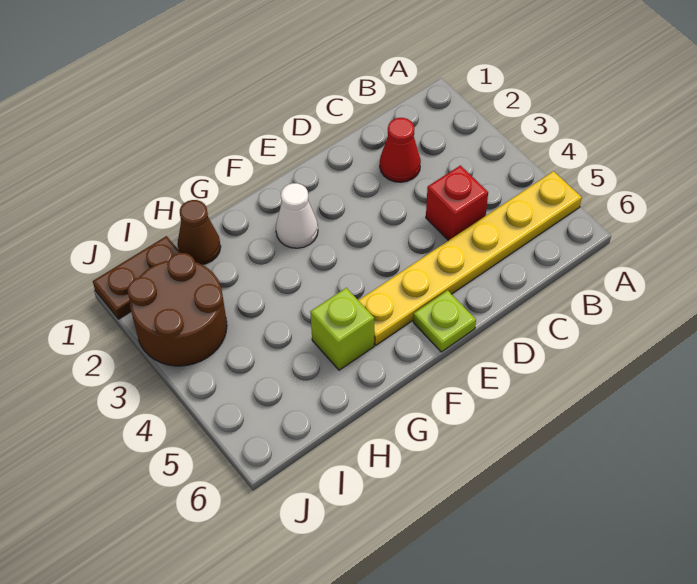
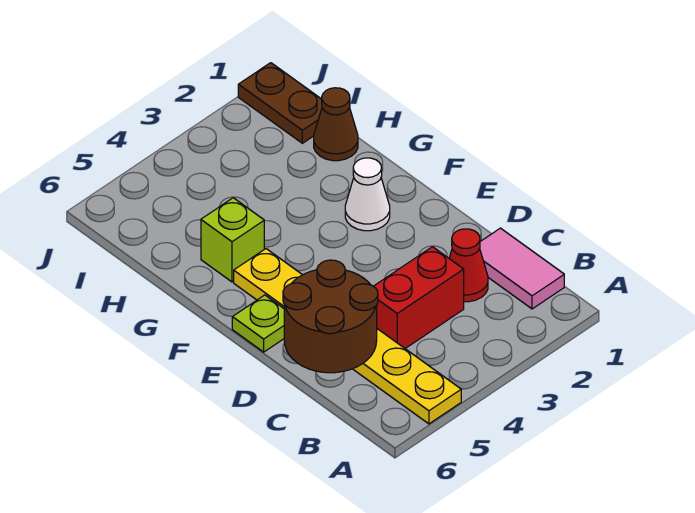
none -> pink 1x2 tile [480,228,564,309]
red 1x1 brick [426,165,488,241] -> red 1x2 brick [373,247,464,348]
brown 2x2 round brick [128,253,227,366] -> brown 2x2 round brick moved to [283,260,378,373]

